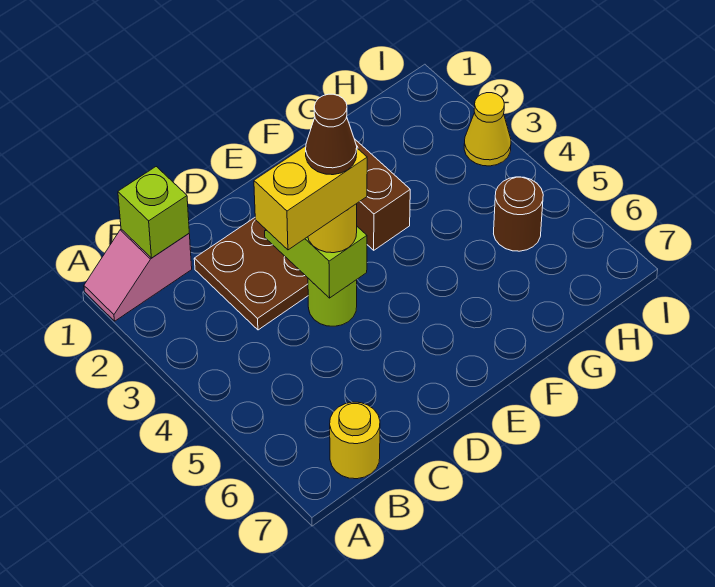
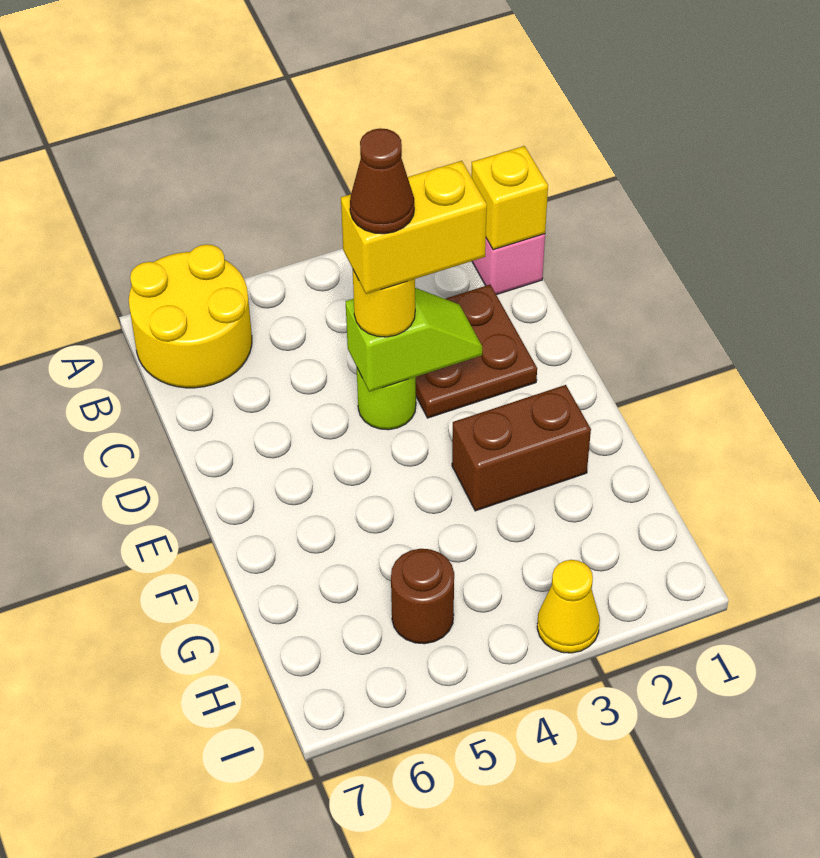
lime 1x1 brick [118,167,189,258] -> yellow 1x1 brick [471,146,548,250]
yellow 1x1 round brick [330,402,380,479] -> yellow 2x2 round brick [129,244,252,388]
yellow 1x2 brick [254,146,367,250] -> yellow 1x2 brick turned to [341,161,487,294]

